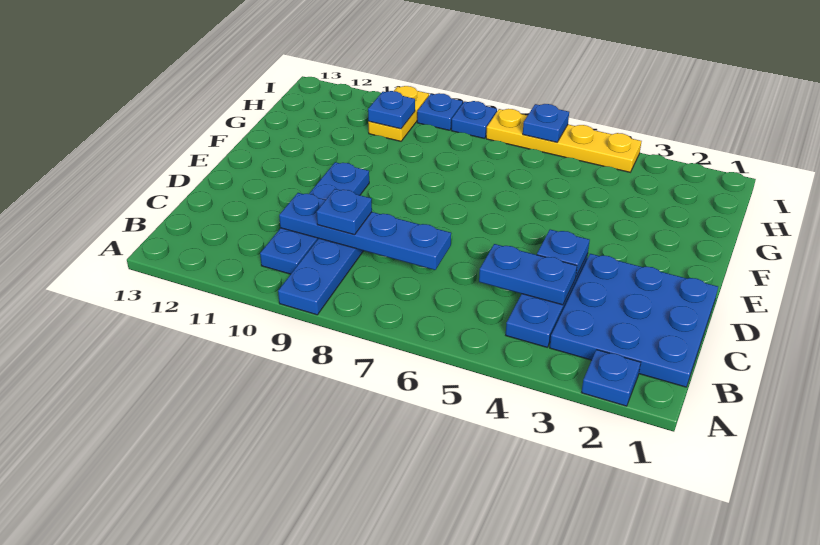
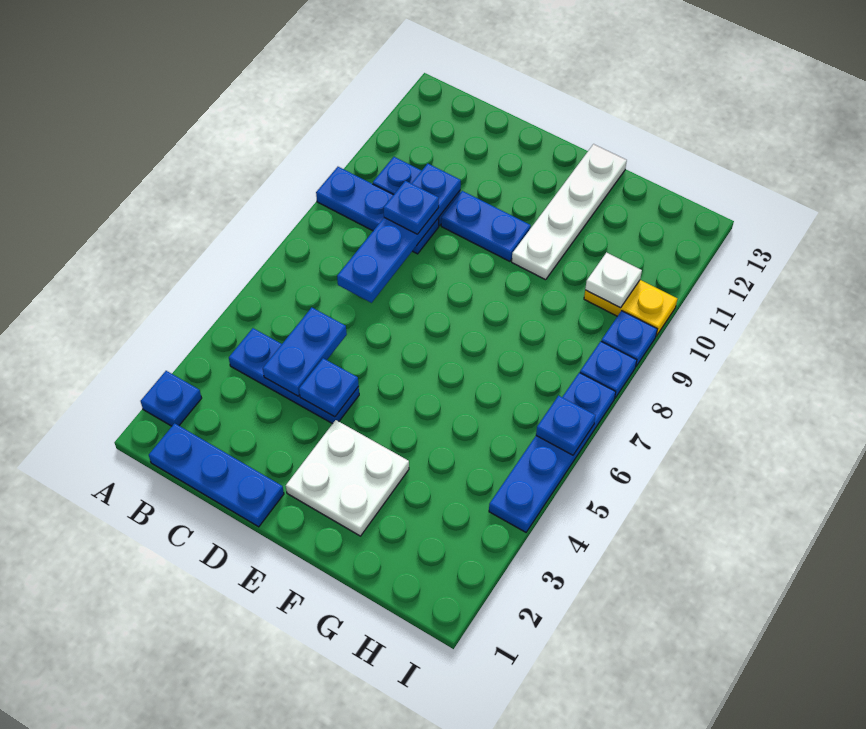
blue 3x3 plate [550,254,718,387] -> blue 1x3 plate [149,423,284,527]
none -> white 2x2 plate [286,420,409,536]
none -> white 1x4 plate [512,144,627,280]
blue 1x1 plate [368,91,415,129] -> white 1x1 plate [585,253,642,308]
yellow 1x4 plate [486,109,641,172] -> blue 1x4 plate [489,372,616,532]

